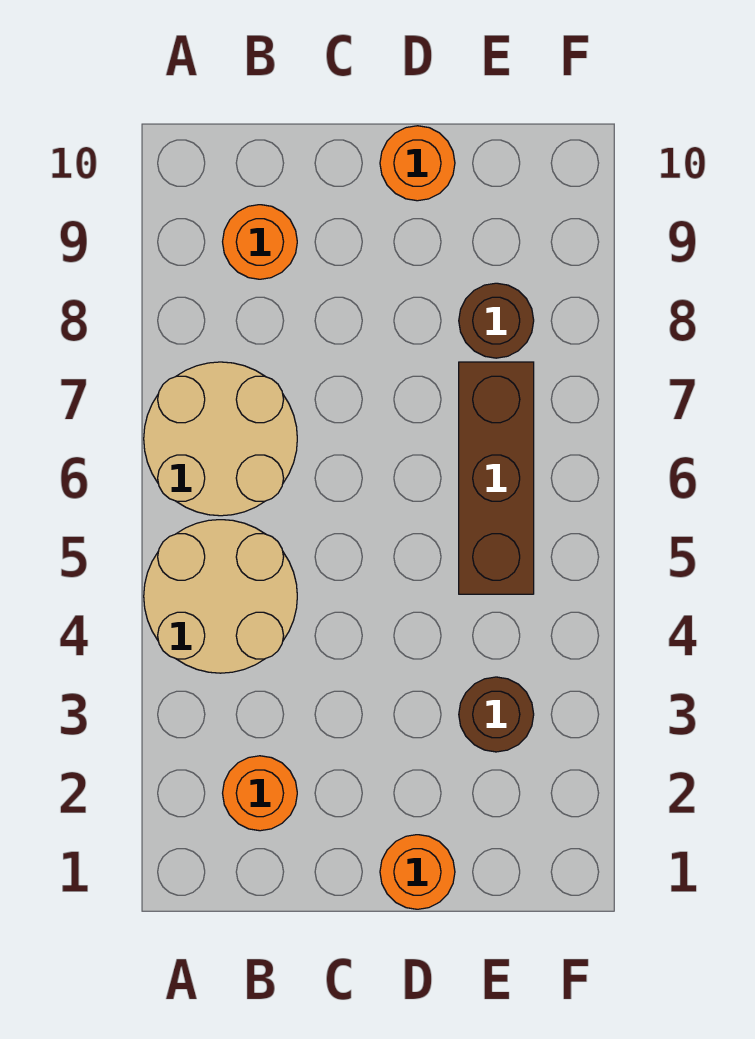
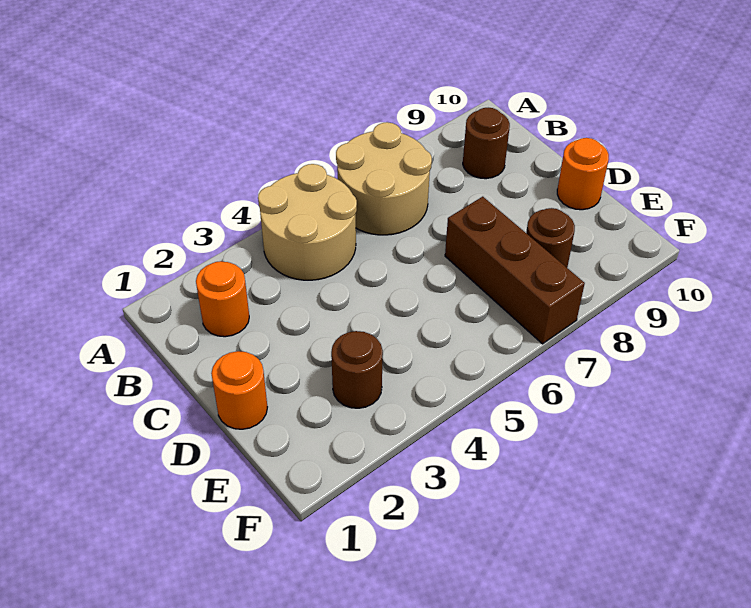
orange 1x1 round brick [223,205,297,279] -> brown 1x1 round brick [463,108,510,179]
brown 1x3 brick [459,362,534,594] -> brown 1x3 brick turned to [445,197,585,344]

